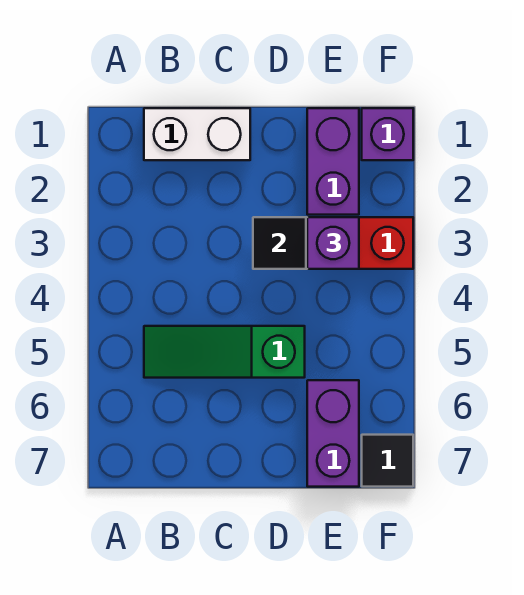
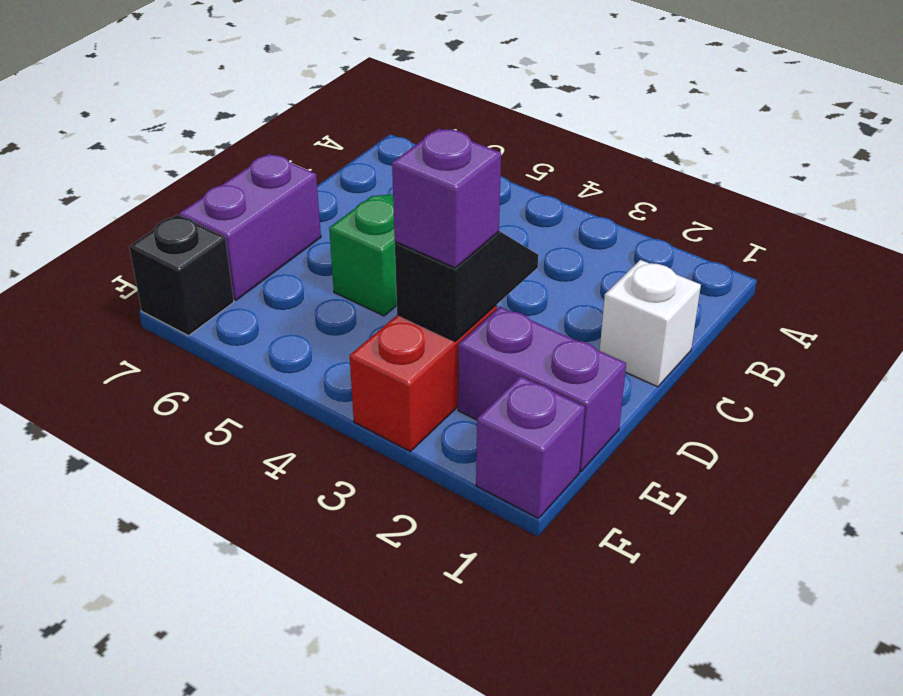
white 1x2 brick [144,108,250,160] -> white 1x1 brick [600,260,701,387]
purple 1x2 brick [307,380,359,487] -> purple 1x2 brick turned to [179,154,321,300]
black 1x1 tile [362,435,413,487] -> black 1x1 brick [129,215,234,336]

